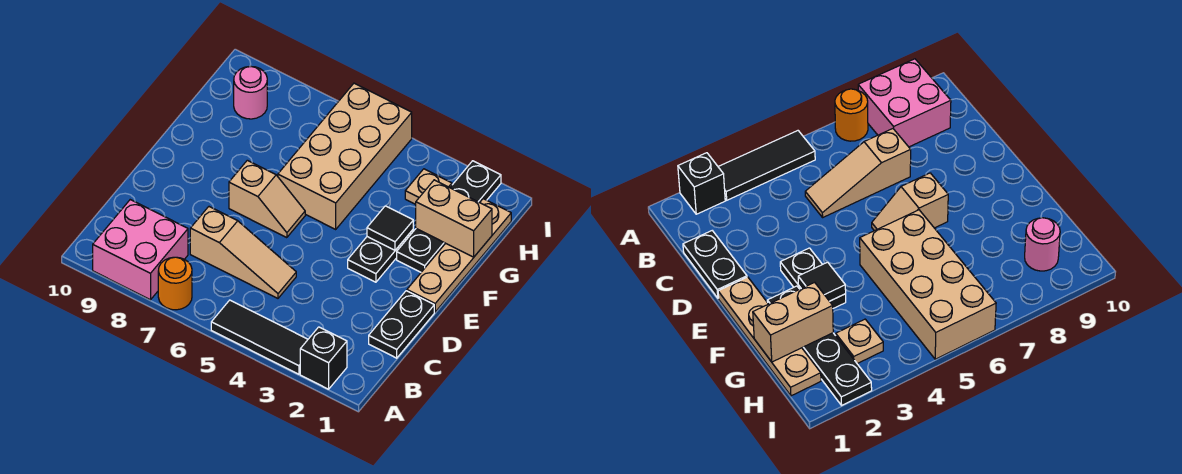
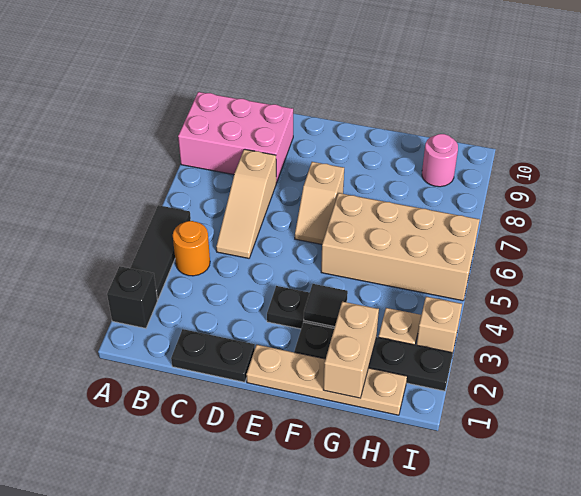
orange 1x1 round brick [158,257,192,310] -> orange 1x1 round brick moved to [173,221,210,276]
pink 2x2 brick [93,200,188,300] -> pink 2x3 brick [178,92,293,183]
none -> tan 1x1 brick [416,297,462,353]

